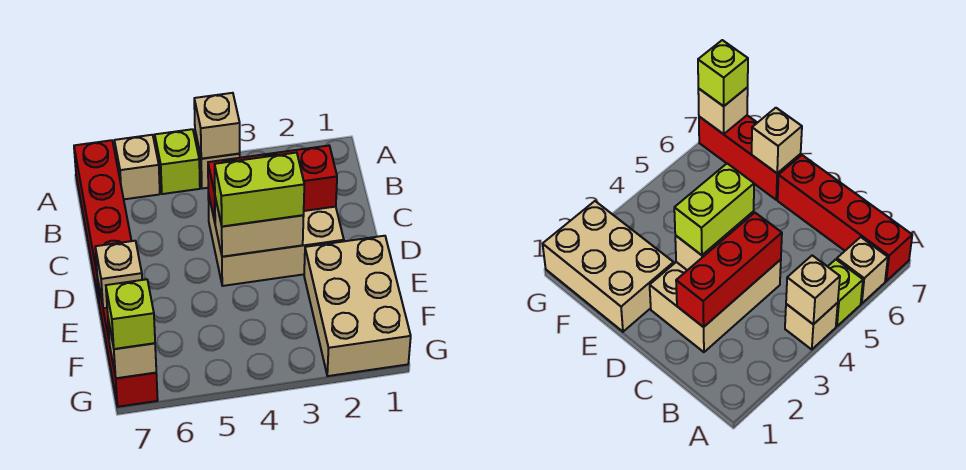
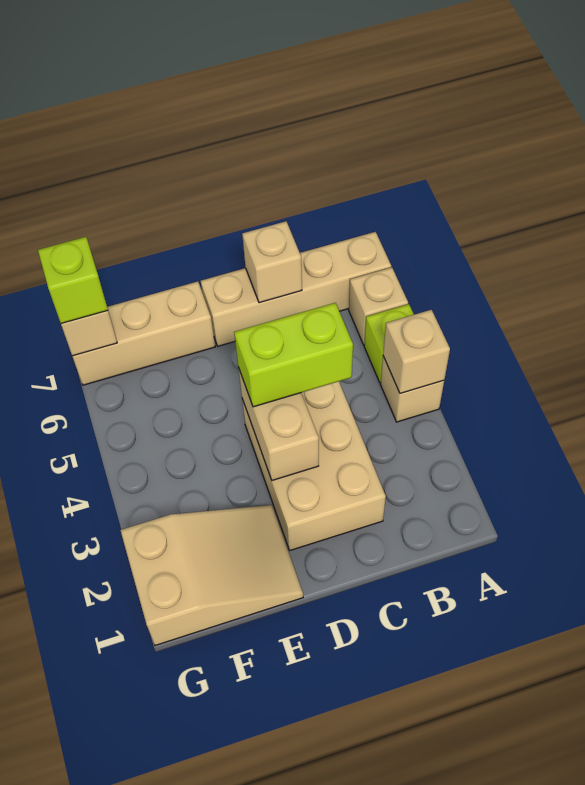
red 1x4 brick [74,140,131,300] -> tan 1x4 brick [201,232,391,346]
red 1x3 brick [208,146,337,222] -> none
lime 1x2 brick [215,153,304,226] -> lime 1x2 brick turned to [234,303,353,407]
tan 2x3 brick [304,236,411,376] -> tan 2x3 slope [120,505,303,645]
red 1x3 brick [98,283,158,407] -> tan 1x3 brick [72,281,215,385]
tan 1x1 brick [95,241,142,308] -> tan 1x1 brick moved to [242,221,302,303]

